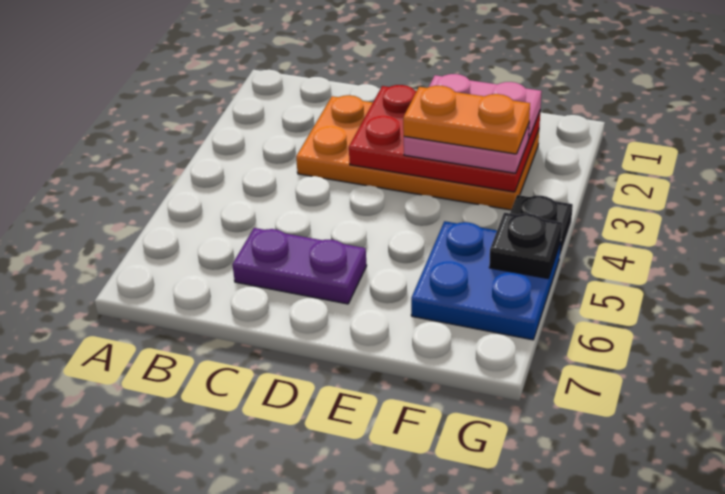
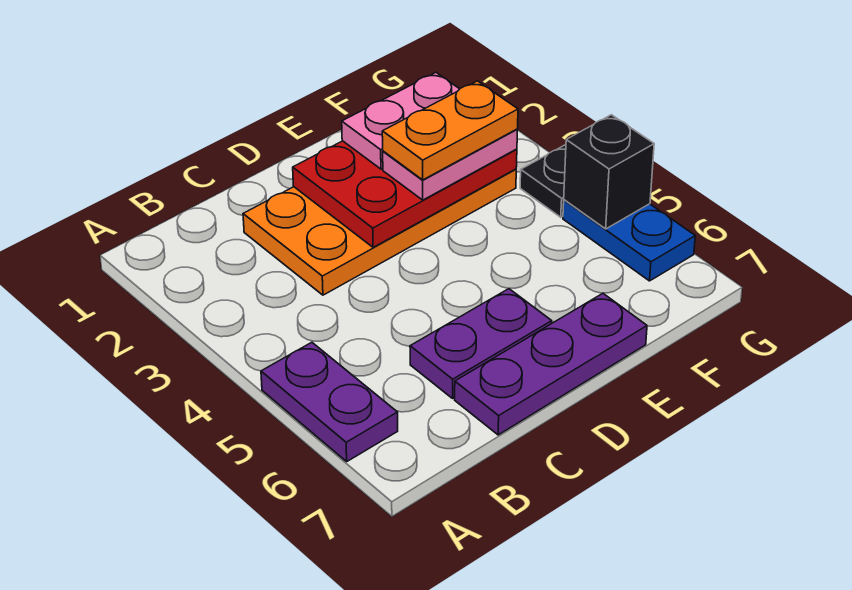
none -> purple 1x2 plate [261,342,398,461]
none -> purple 1x3 plate [455,294,647,435]
blue 2x2 plate [411,221,561,340] -> blue 1x2 plate [563,200,695,281]
black 1x1 plate [489,213,562,279] -> black 1x1 brick [564,115,654,229]

